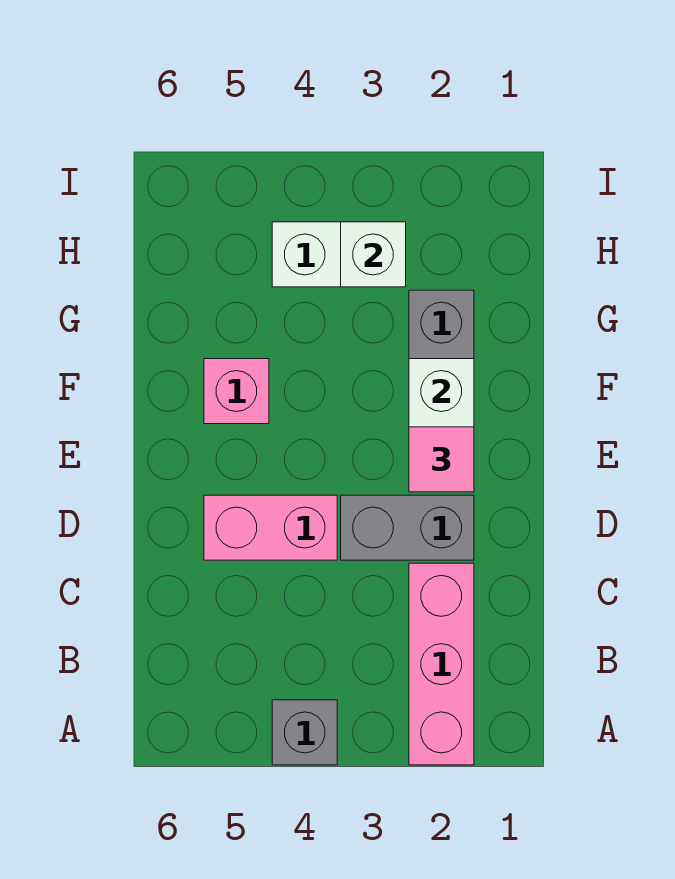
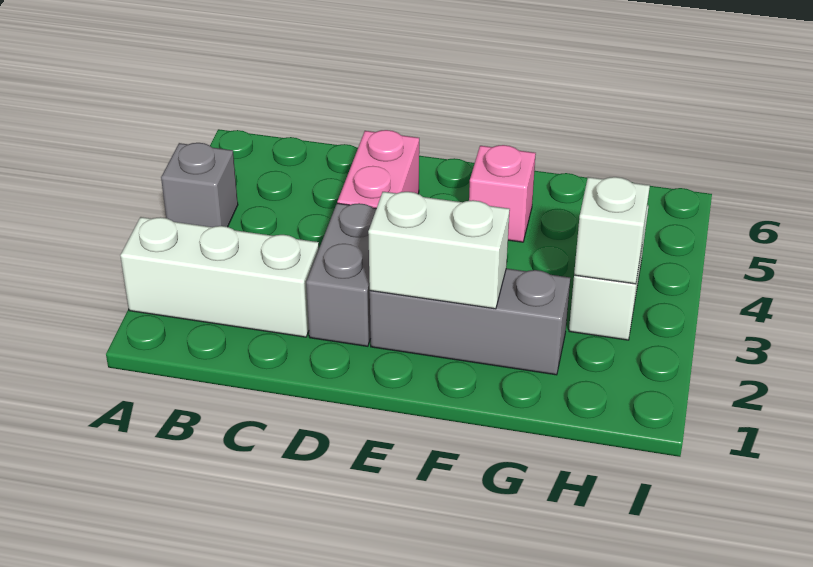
pink 1x3 brick [409,563,474,765] -> white 1x3 brick [120,217,319,337]
pink 1x1 tile [409,427,474,492] -> none

